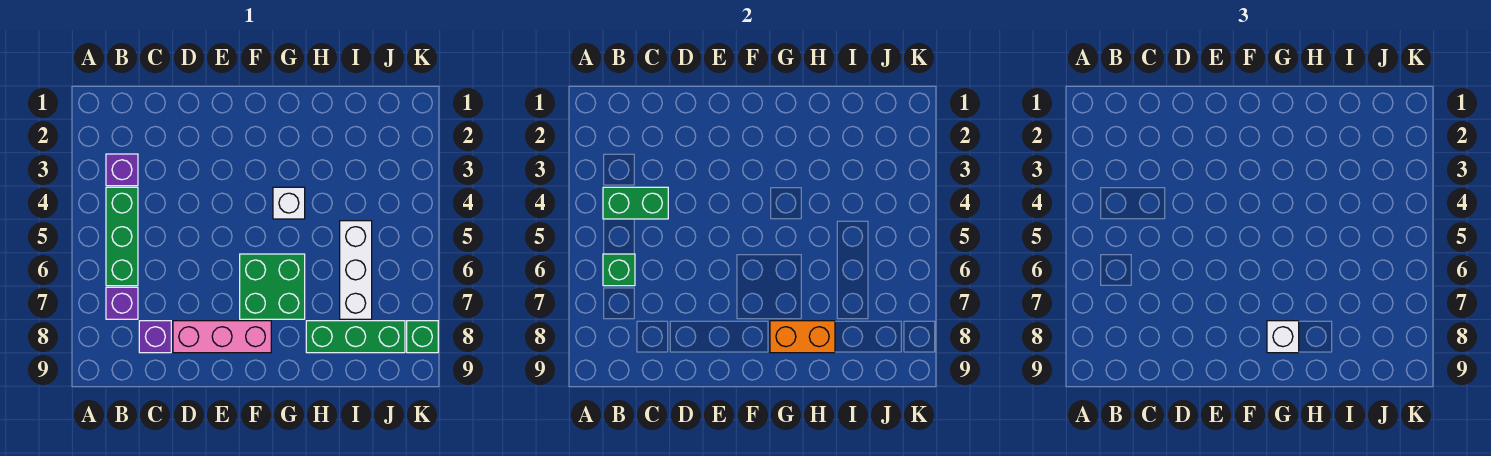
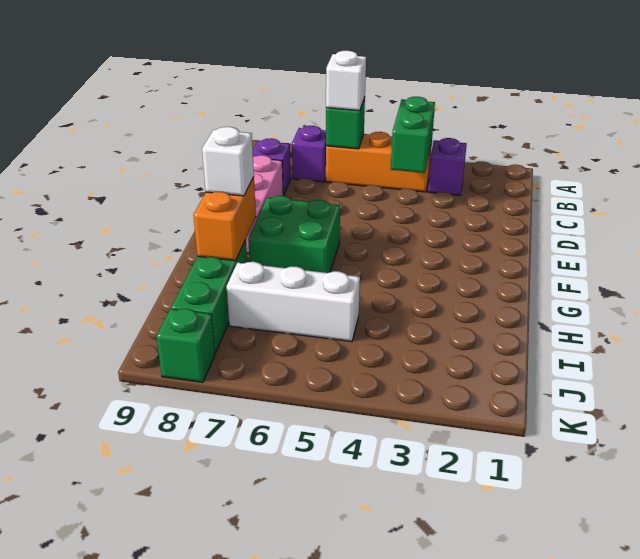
green 1x3 brick [106,187,138,286] -> orange 1x3 brick [326,132,432,192]
white 1x1 brick [273,187,305,219] -> white 1x1 brick moved to [326,51,366,111]

